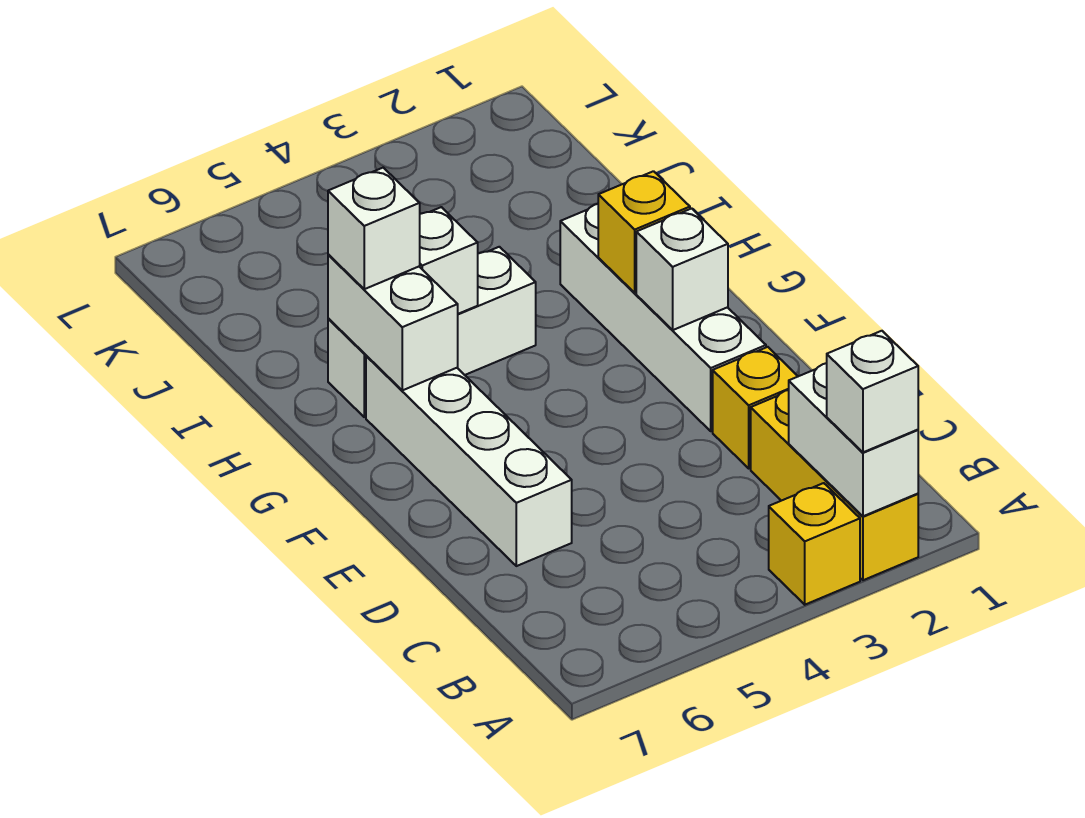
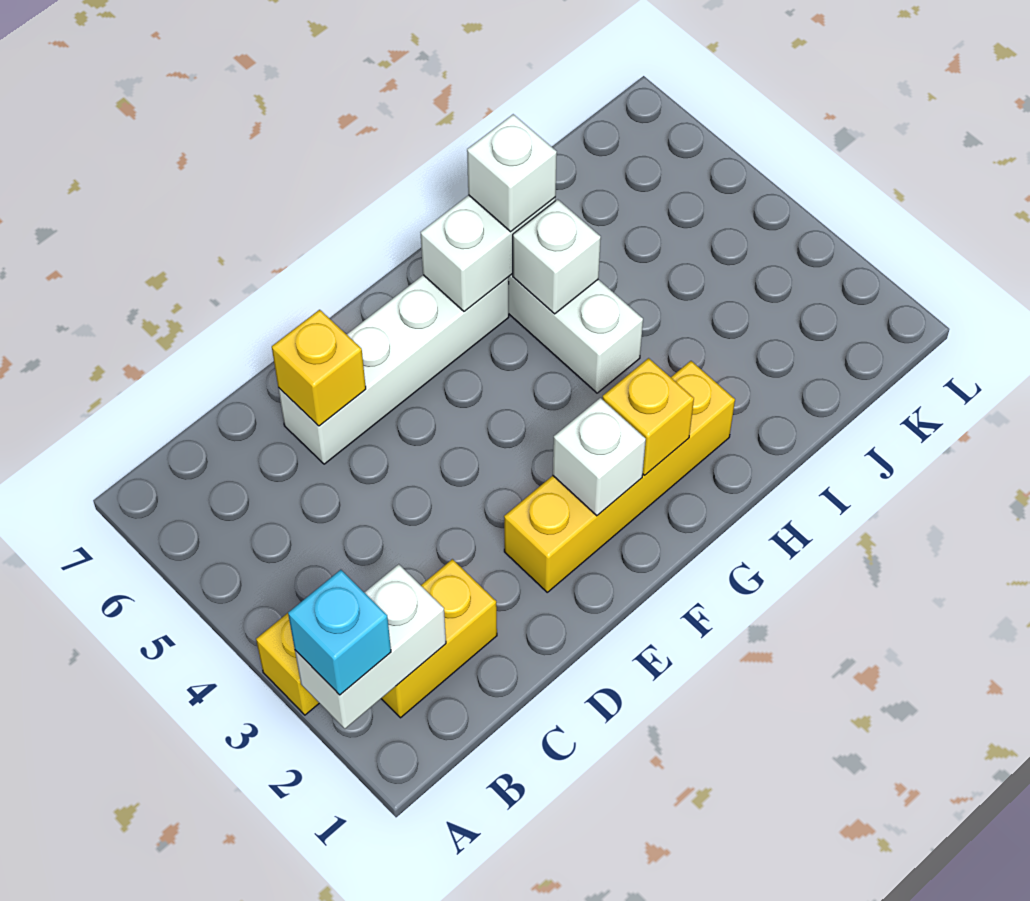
yellow 1x3 brick [751,390,918,580] -> yellow 1x2 brick [381,559,497,718]
white 1x1 brick [827,331,918,452] -> cyan 1x1 brick [288,570,391,695]
yellow 1x1 brick [713,347,798,468] -> yellow 1x1 brick moved to [272,310,366,426]
white 1x4 brick [560,204,766,431] -> yellow 1x4 brick [504,361,735,592]

